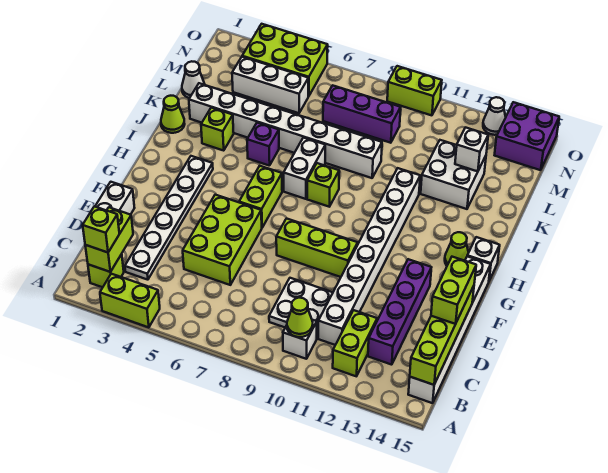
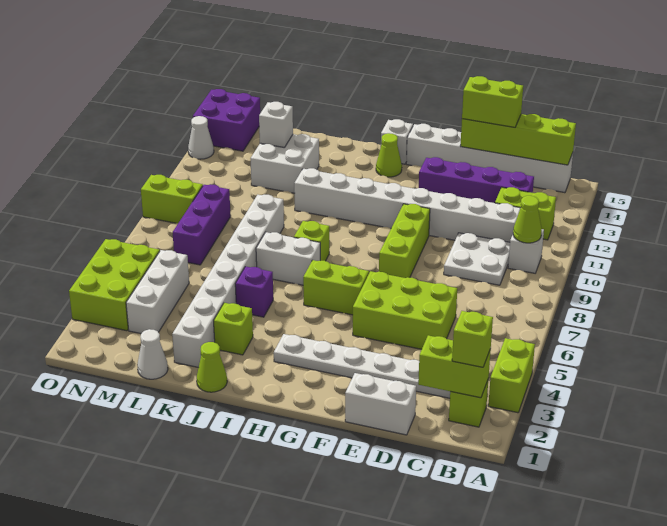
lime 1x2 brick [387,66,442,115] -> lime 1x2 brick turned to [141,175,203,223]

